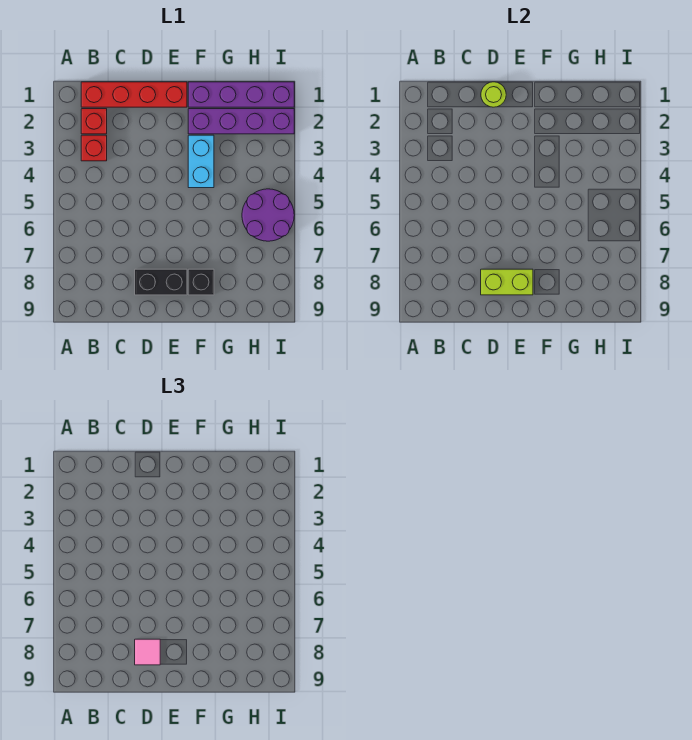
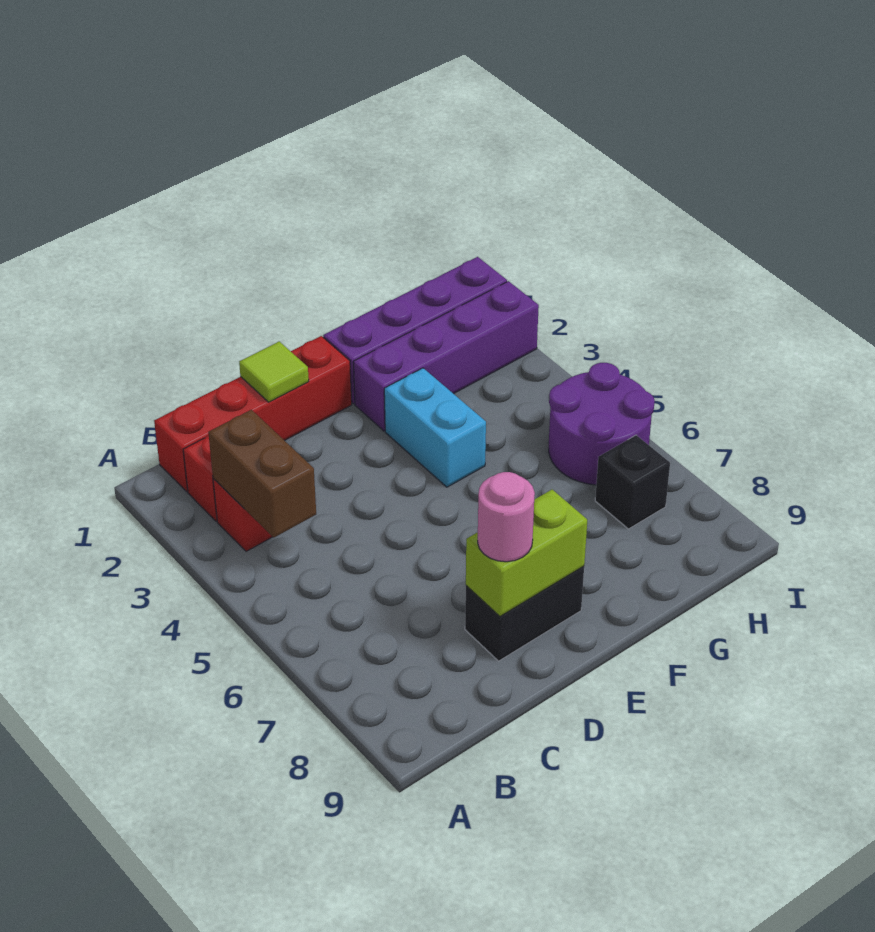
none -> brown 1x2 brick [208,410,316,537]
lime 1x1 round brick [481,82,506,107] -> lime 1x1 tile [239,341,309,402]
pink 1x1 tile [135,639,160,665] -> pink 1x1 round brick [478,472,535,562]
black 1x1 brick [188,269,214,295] -> black 1x1 brick moved to [595,435,670,529]

